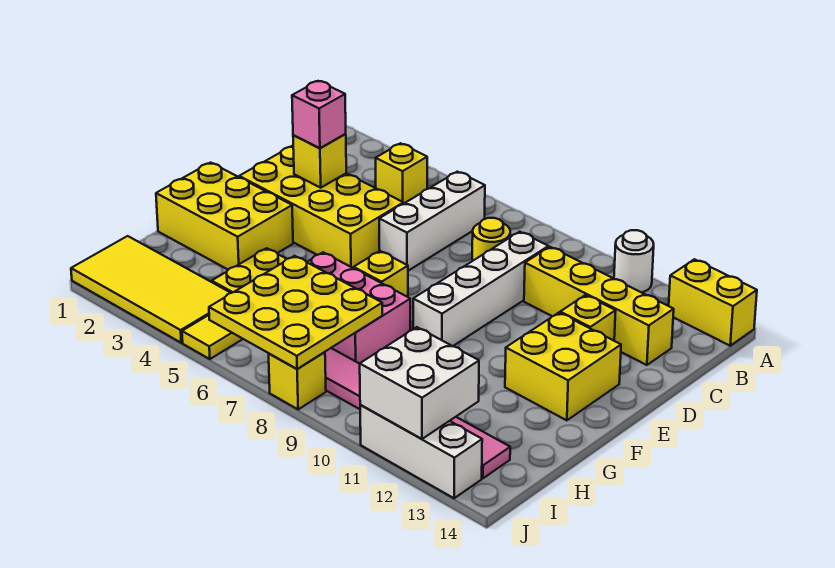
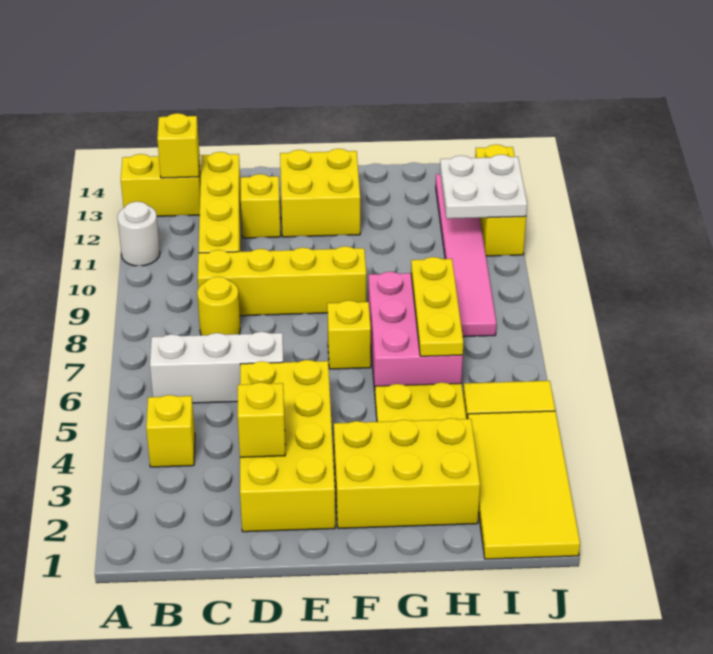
yellow 1x2 brick [669,259,757,346] -> yellow 1x2 brick turned to [121,154,201,216]
white 1x4 brick [413,232,548,346] -> yellow 1x4 brick [198,246,366,316]
pink 1x1 brick [292,81,346,148] -> none
yellow 2x3 brick [156,163,293,270] -> yellow 2x3 brick turned to [334,418,480,528]
yellow 3x3 plate [209,256,382,369] -> yellow 1x3 plate [411,257,463,356]
white 2x2 brick [360,327,479,439] -> white 2x2 plate [440,154,527,219]
yellow 1x1 brick [269,352,326,409] -> yellow 1x1 brick moved to [157,113,200,178]
white 1x3 brick [360,405,482,498] -> yellow 1x3 brick [475,145,526,256]

